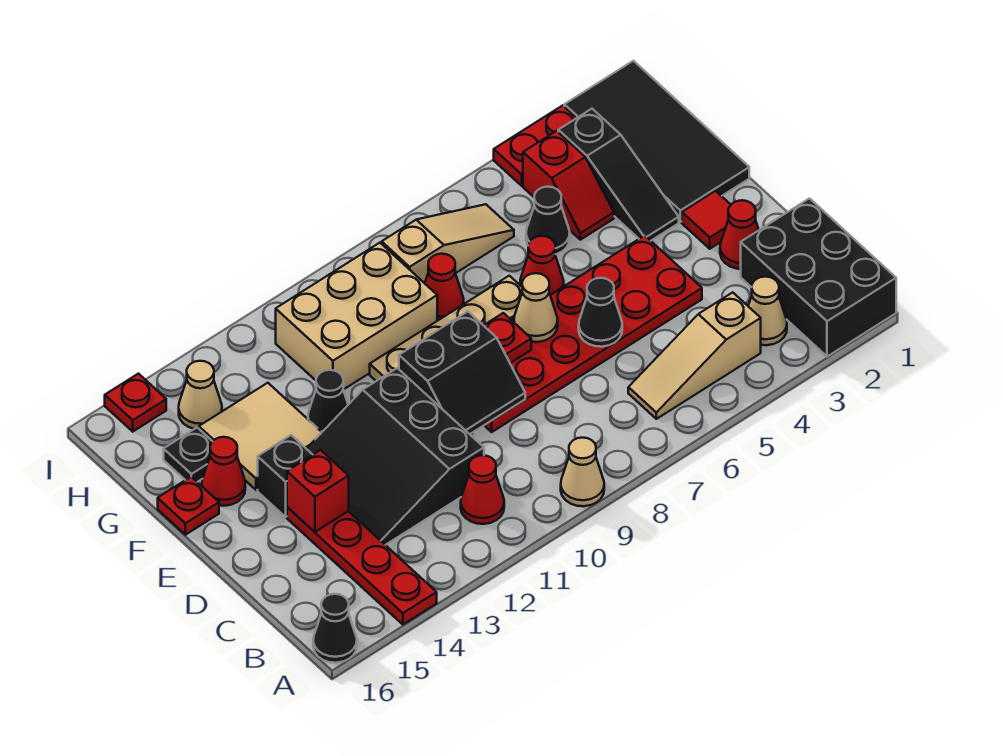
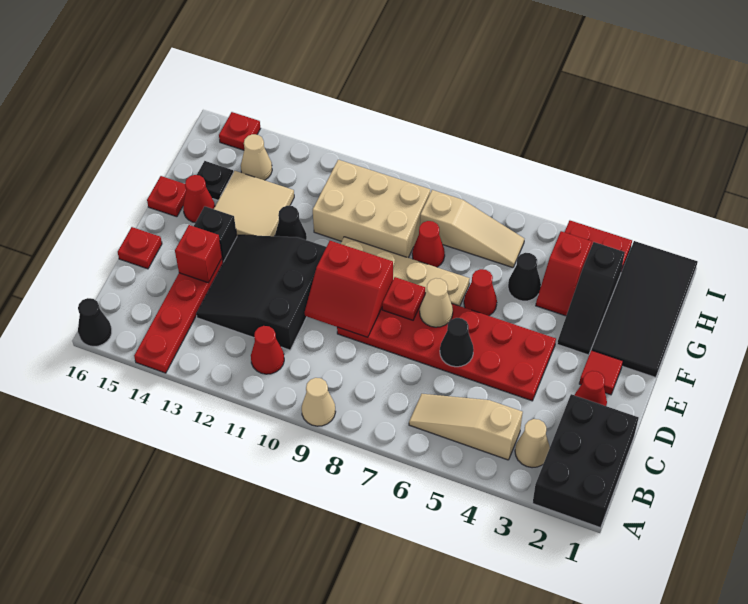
black 2x2 slope [399,312,525,434] -> red 2x2 slope [305,241,393,337]
none -> red 1x1 plate [118,227,162,269]

